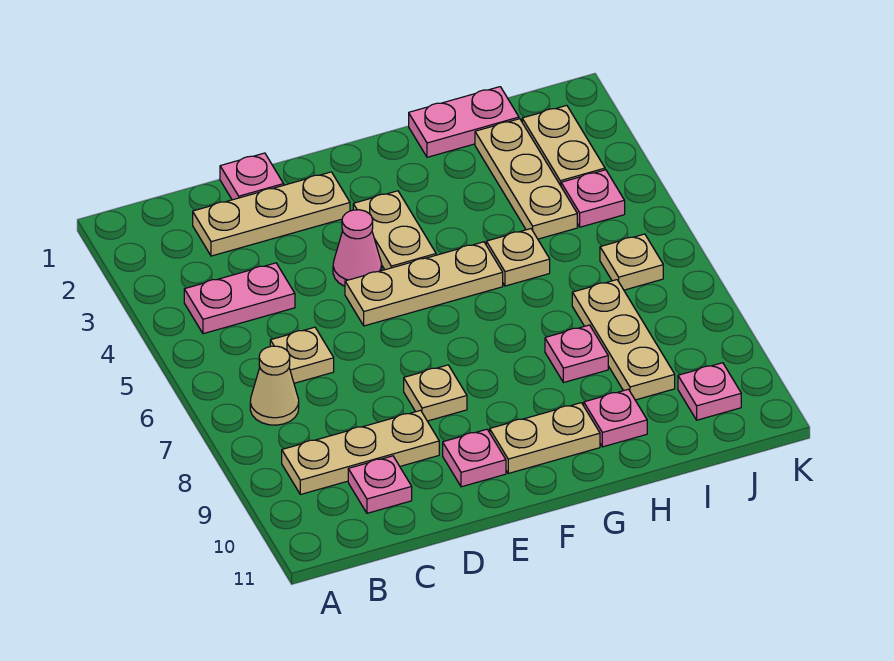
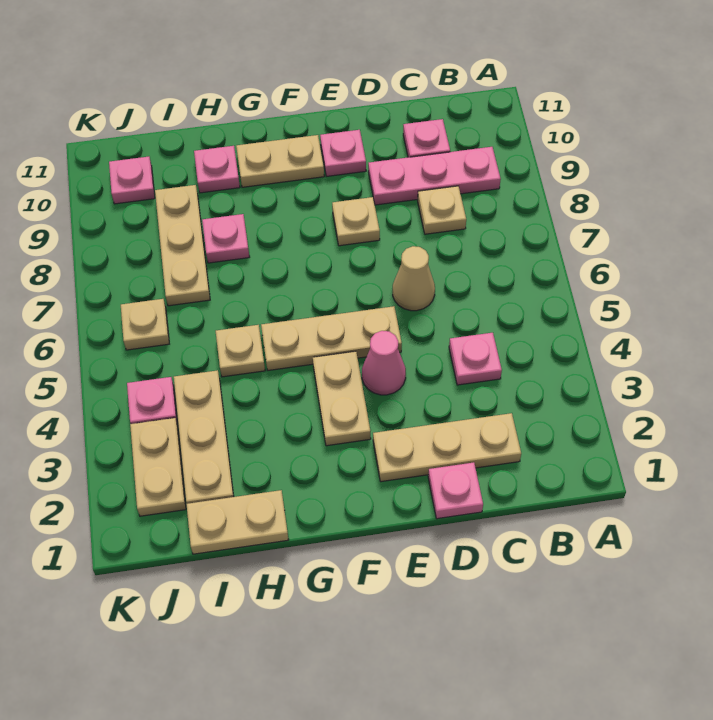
pink 1x2 plate [184,263,295,334] -> pink 1x1 plate [449,333,502,385]
tan 1x1 cone [250,346,299,425] -> tan 1x1 cone moved to [393,246,435,311]
tan 1x3 plate [282,410,439,495] -> pink 1x3 plate [368,147,501,205]
tan 1x1 plate [270,327,334,383] -> tan 1x1 plate moved to [418,186,466,234]
pink 1x2 plate [409,87,519,157] -> tan 1x2 plate [186,490,289,554]

